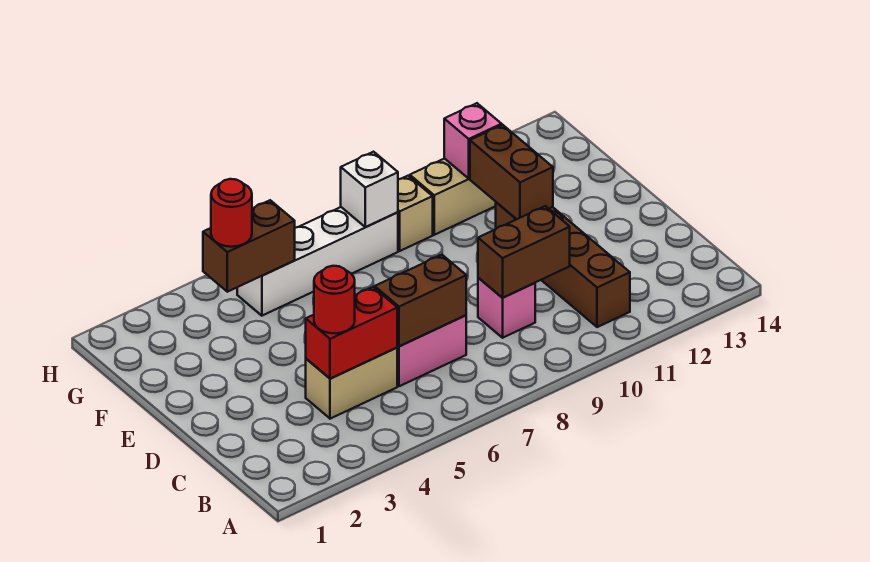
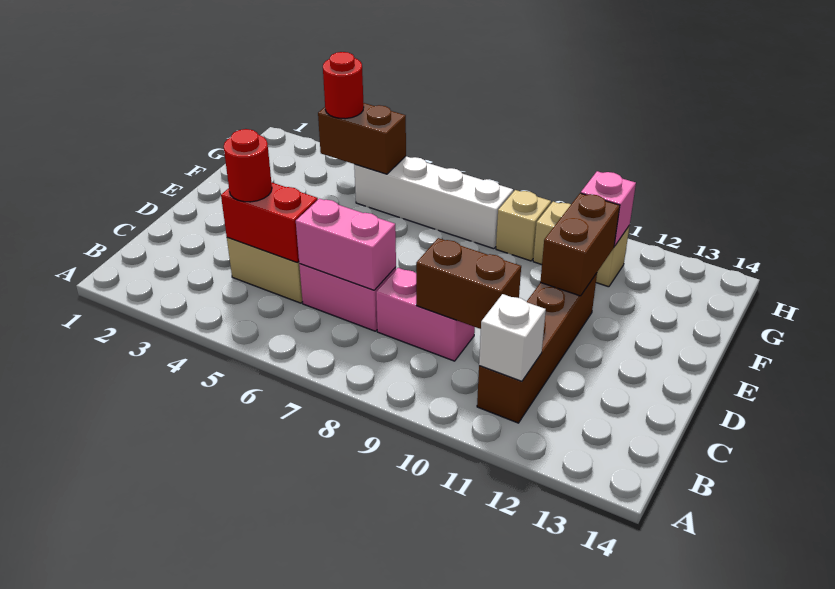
brown 1x2 brick [375,255,466,346] -> pink 1x2 brick [296,199,396,290]
pink 1x1 brick [478,278,535,338] -> pink 1x2 brick [376,268,475,361]
white 1x1 brick [341,152,398,227] -> white 1x1 brick moved to [479,294,546,381]

